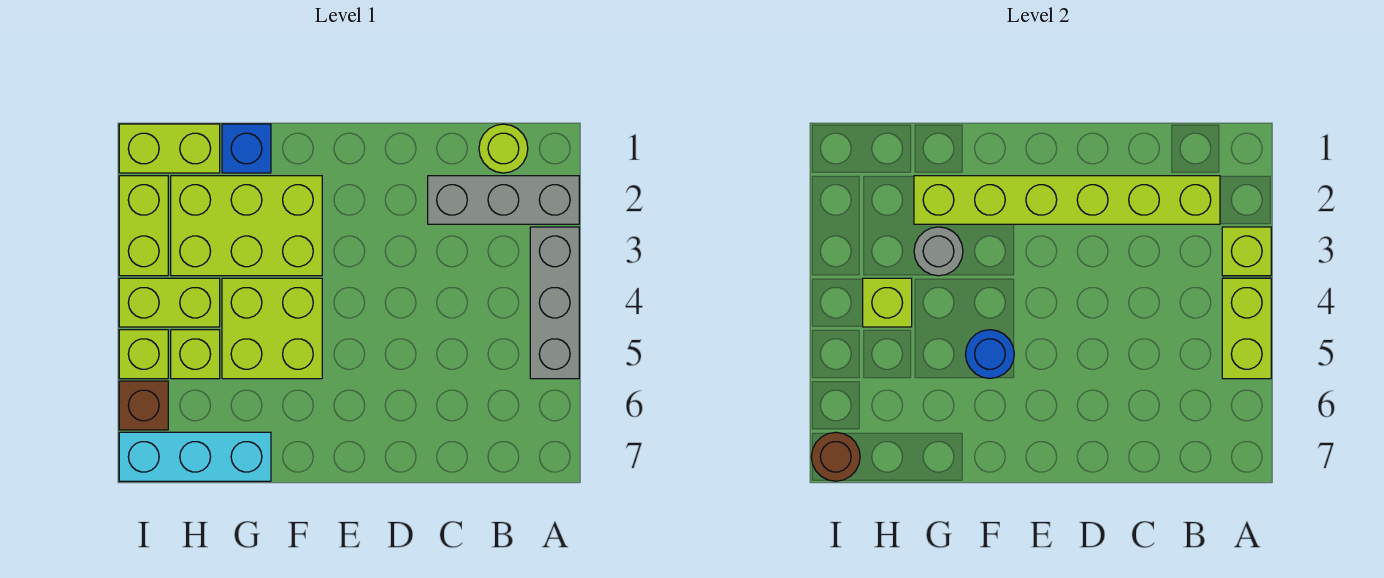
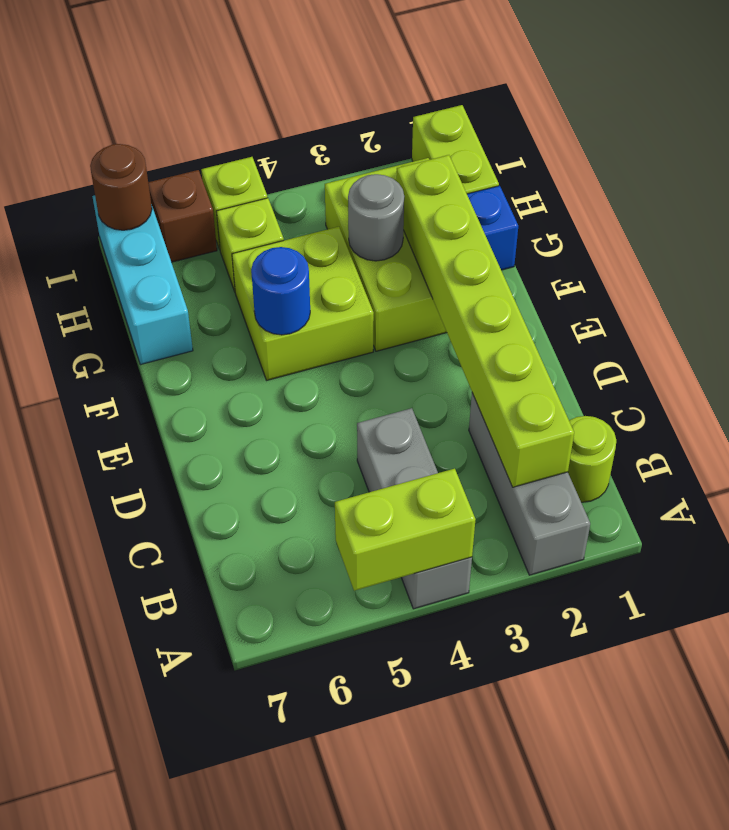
grey 1x3 brick [530,227,579,379] -> grey 1x3 brick turned to [357,408,472,609]
lime 1x1 brick [1222,227,1271,276] -> none
lime 1x2 brick [119,278,220,327] -> none
lime 1x1 brick [863,278,912,327] -> none
lime 1x2 brick [119,176,168,276] -> none

